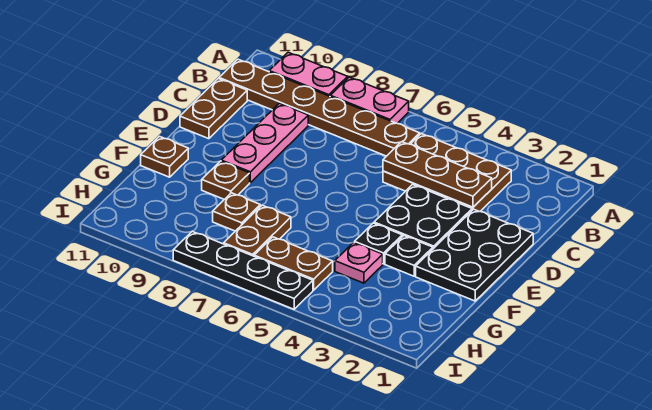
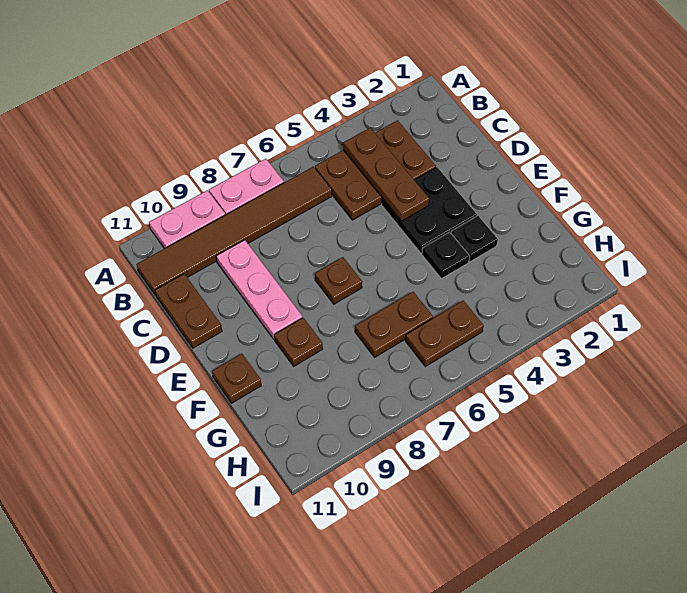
brown 1x6 plate [219,59,420,156] -> brown 1x6 tile [137,167,332,295]
brown 1x3 plate [383,142,492,207] -> brown 1x3 plate turned to [343,128,429,221]
black 2x3 plate [416,209,533,301] -> none
pink 1x1 plate [335,242,383,283] -> none
brown 1x2 plate [224,205,291,256] -> brown 1x2 plate turned to [355,292,433,357]
brown 1x1 plate [213,193,260,231] -> brown 1x1 plate moved to [315,257,362,304]
black 1x4 plate [173,231,313,309] -> none

